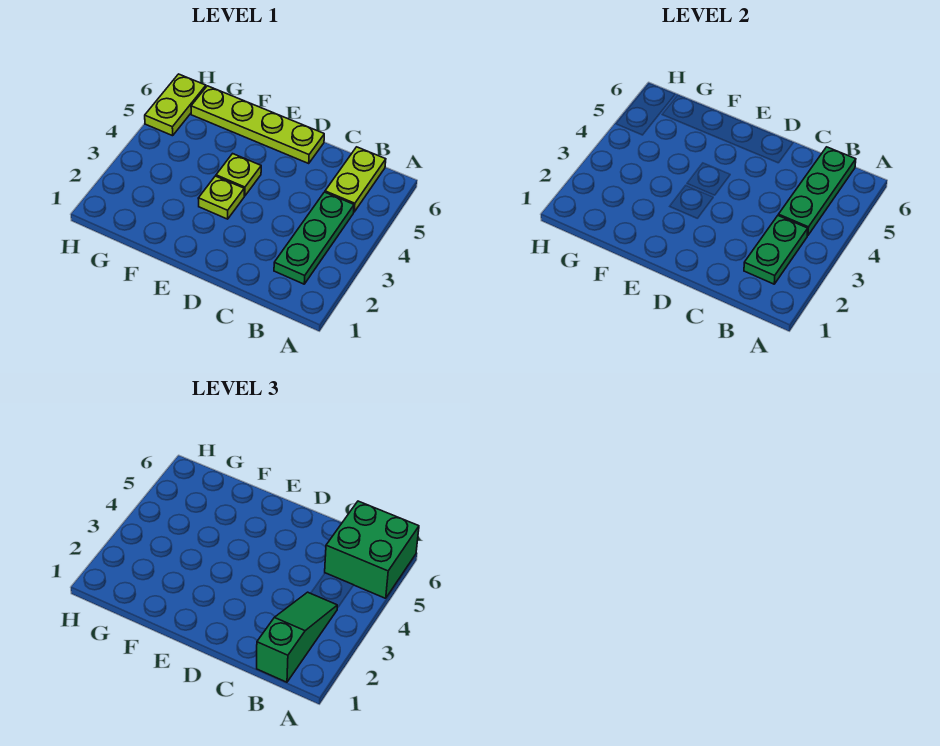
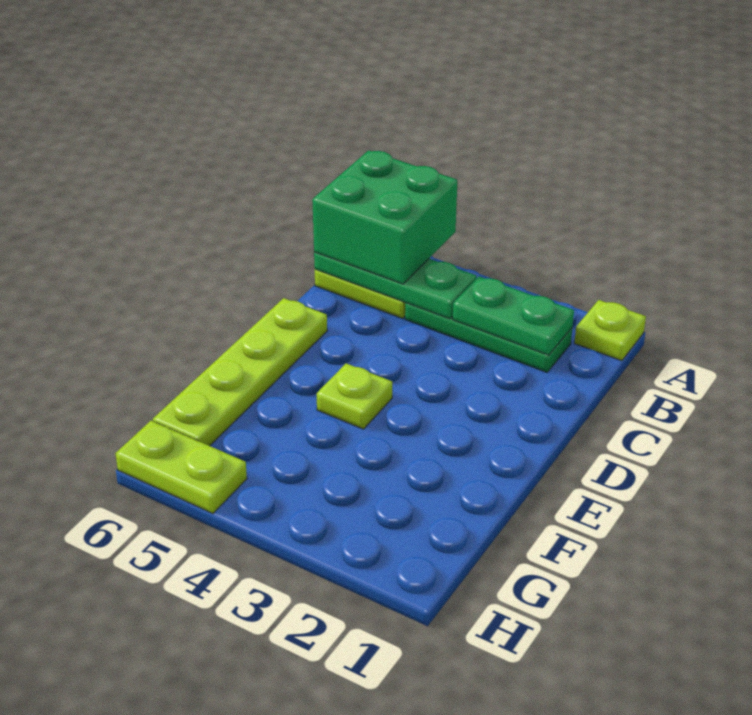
green 1x3 slope [257,592,337,682] -> none
lime 1x1 plate [198,176,244,219] -> lime 1x1 plate moved to [574,300,646,361]

